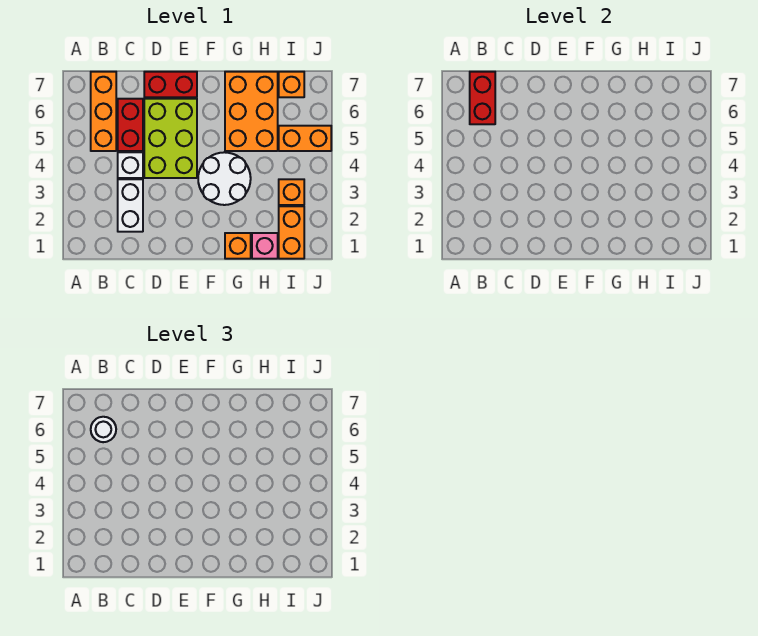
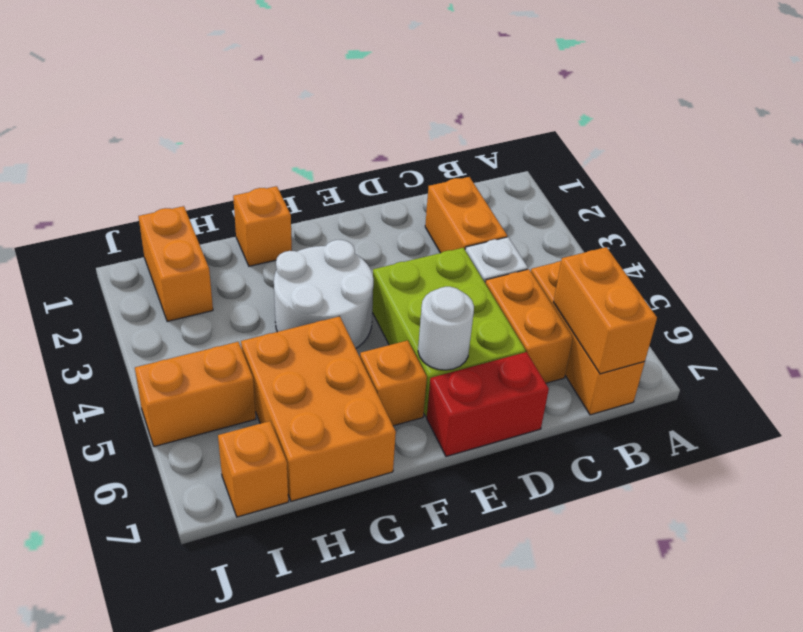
red 1x2 brick [470,72,495,124] -> orange 1x2 brick [553,247,657,374]
white 1x1 round brick [91,417,116,442] -> white 1x1 round brick moved to [418,287,474,370]
white 1x2 brick [118,179,143,232] -> orange 1x2 brick [425,177,507,253]
red 1x2 brick [118,99,143,151] -> orange 1x2 brick [485,269,573,383]
pink 1x1 brick [252,233,278,259] -> none
orange 1x1 brick [279,179,304,205] -> orange 1x1 brick moved to [360,340,427,426]

